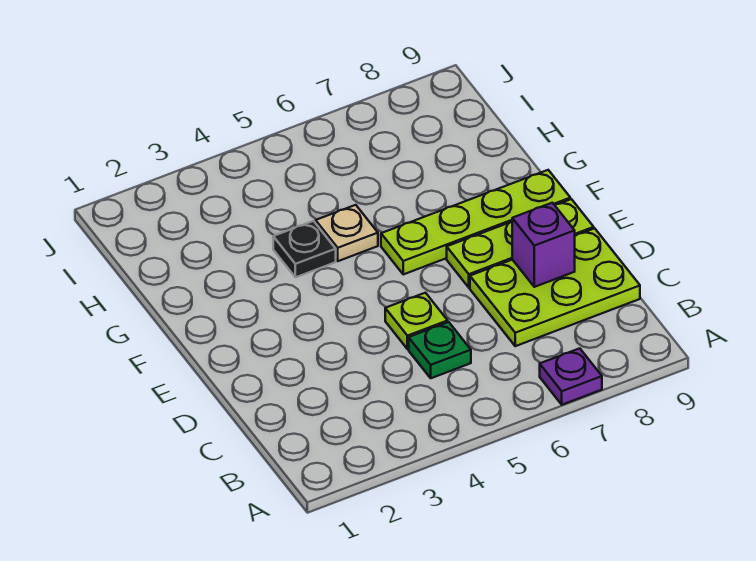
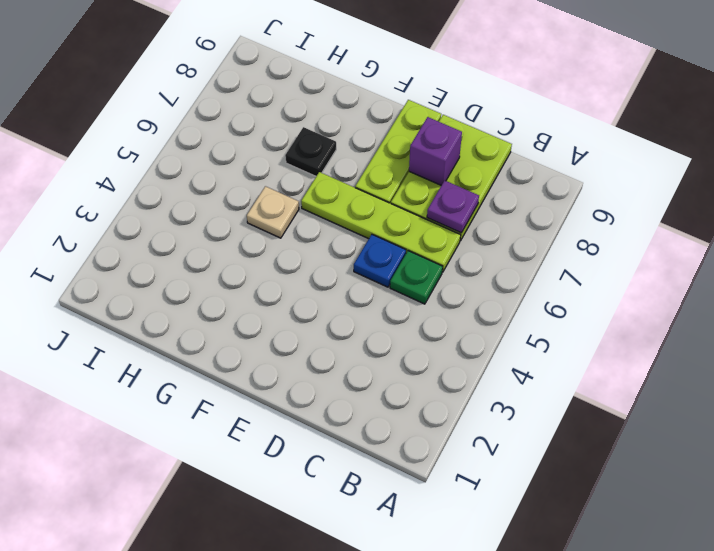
purple 1x1 plate [540,348,602,405] -> purple 1x1 plate moved to [427,181,479,233]
lime 1x1 plate [385,293,448,349] -> blue 1x1 plate [354,235,406,287]
lime 1x4 plate [381,170,570,274] -> lime 1x4 plate turned to [301,172,461,272]
black 1x1 plate [273,221,336,277] -> black 1x1 plate moved to [285,127,336,176]

